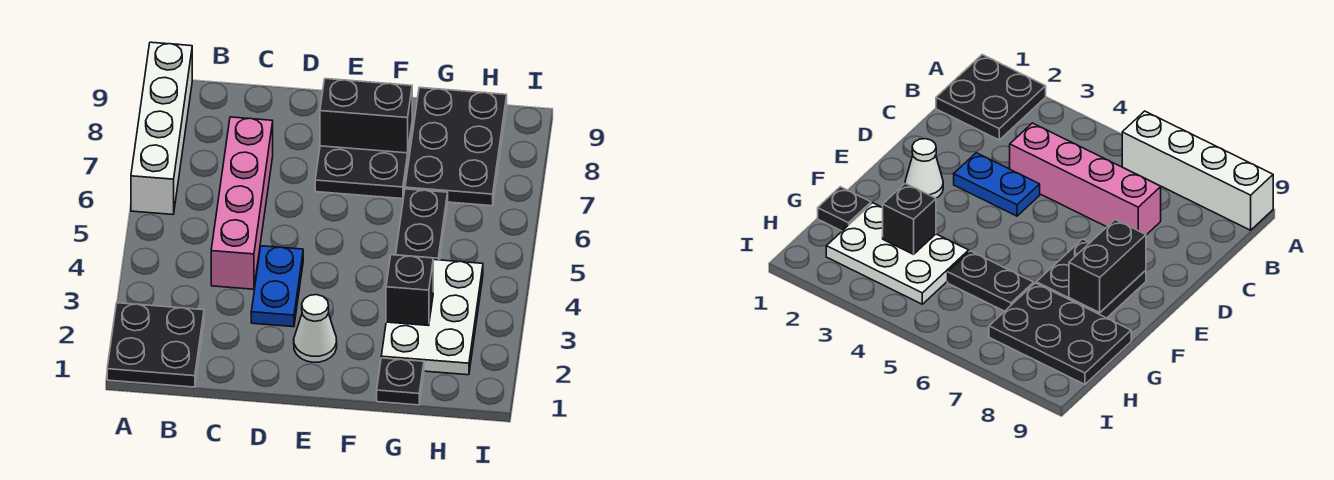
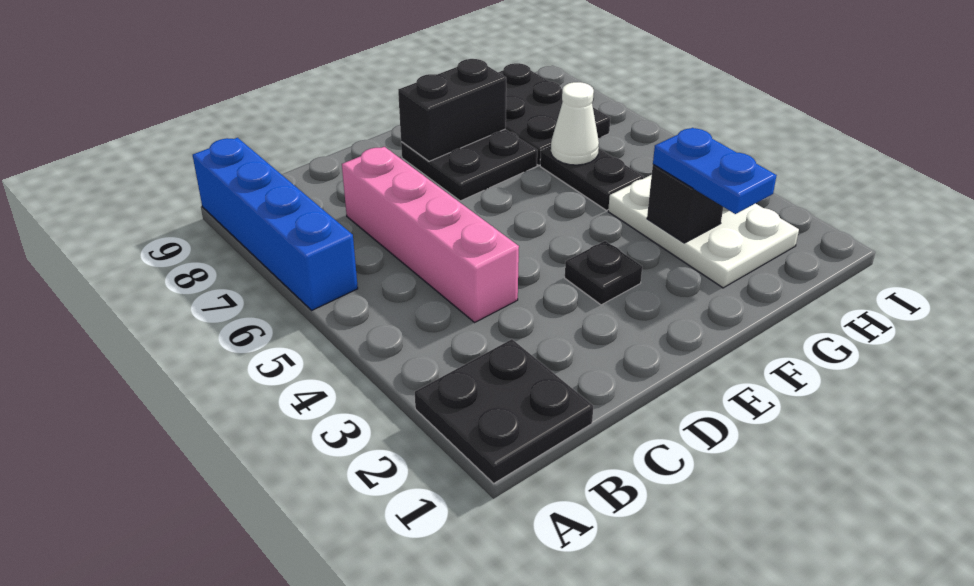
white 1x4 brick [131,42,192,215] -> blue 1x4 brick [193,138,358,310]
blue 1x2 plate [251,246,303,327] -> blue 1x2 plate moved to [653,128,777,214]
white 1x1 cone [294,295,337,362] -> white 1x1 cone moved to [551,82,599,165]
black 1x1 plate [377,358,424,405] -> black 1x1 plate moved to [565,241,642,305]

